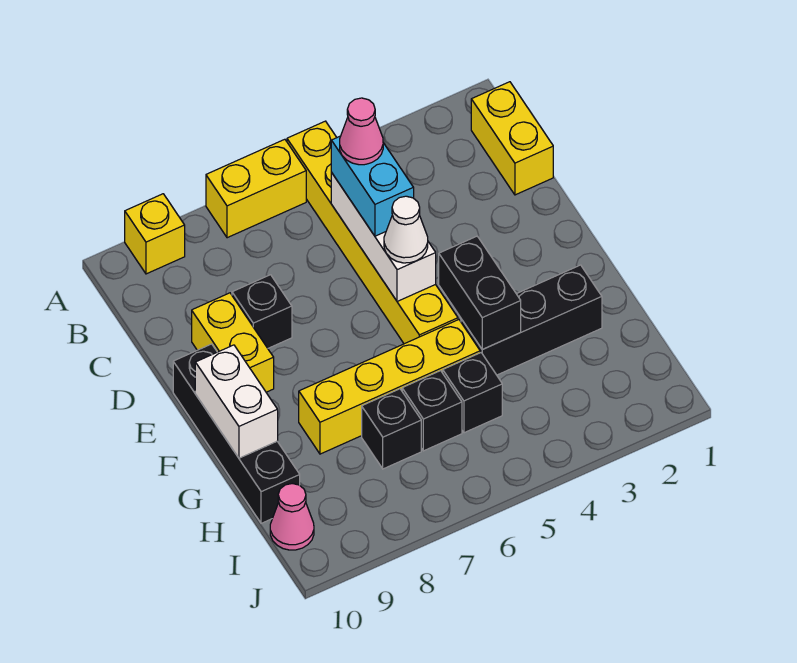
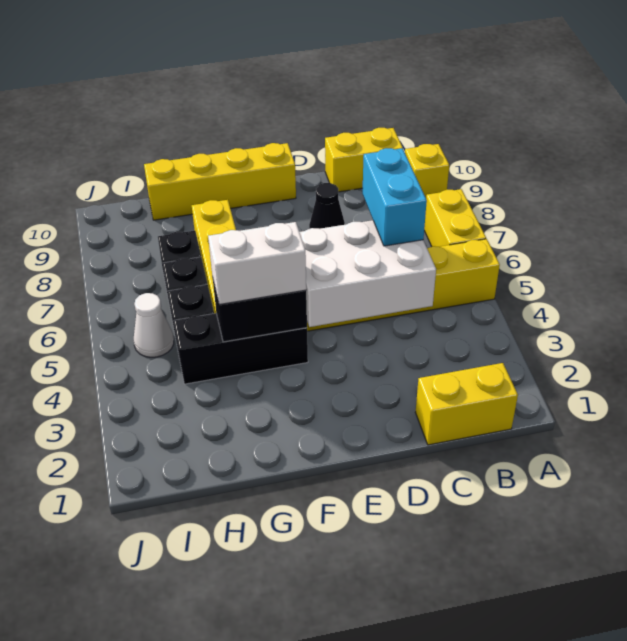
white 1x3 brick [331,173,436,301] -> white 2x3 brick [300,220,436,327]
cyan 1x2 brick [331,136,414,236] -> cyan 1x2 brick turned to [362,148,427,246]
pink 1x1 cone [340,98,383,165] -> none
black 1x1 brick [232,275,292,348] -> black 1x1 cone [309,183,345,229]
yellow 1x2 brick [192,293,274,392] -> yellow 1x2 brick moved to [325,128,403,192]
white 1x1 cone [384,196,428,263] -> white 1x1 cone moved to [134,293,174,357]
black 1x4 brick [173,344,300,523] -> yellow 1x4 brick [144,143,296,220]
white 1x2 brick [195,345,278,458] -> white 1x2 brick moved to [208,222,306,305]
black 1x3 brick [461,265,602,375] -> black 1x3 brick turned to [174,313,308,384]
pink 1x1 cone [270,484,314,550] -> none

